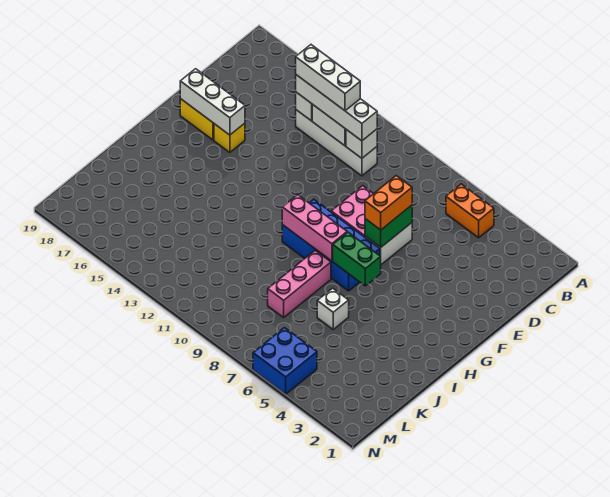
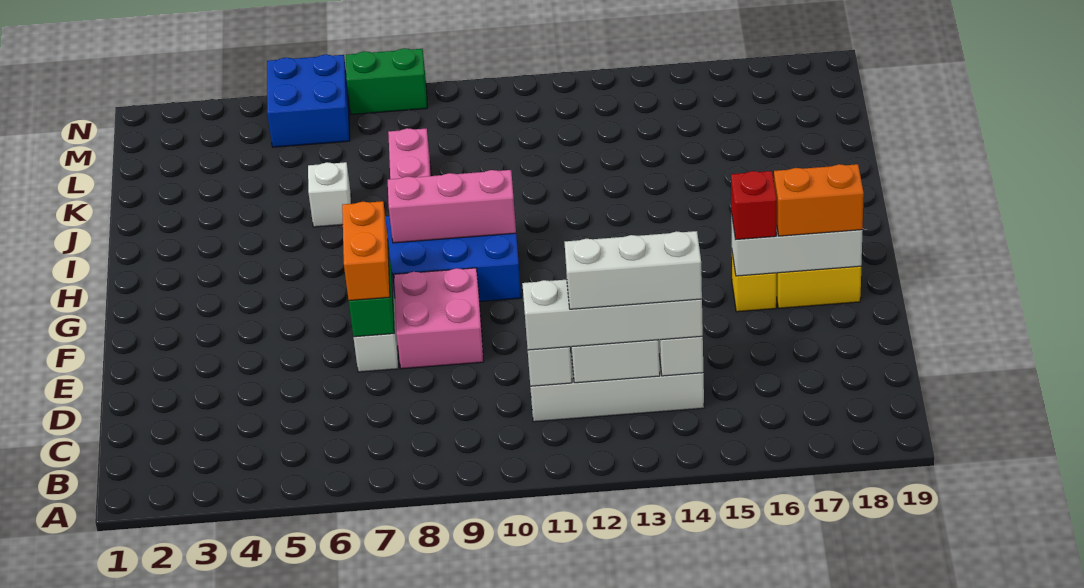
orange 1x2 brick [446,184,494,238] -> orange 1x2 brick moved to [774,164,864,236]
none -> red 1x1 brick [731,171,777,239]
green 1x2 brick [333,232,381,286] -> green 1x2 brick moved to [346,48,427,114]

